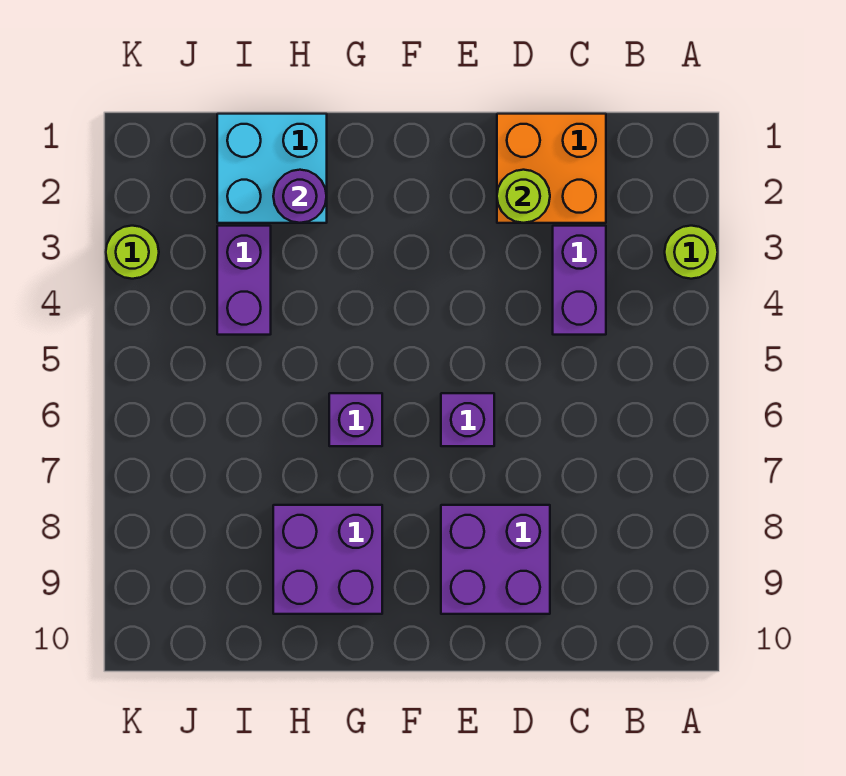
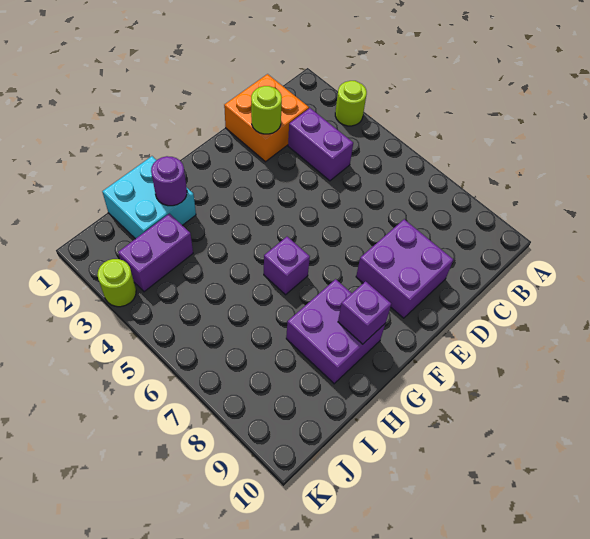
purple 1x1 brick [441,393,494,446] -> purple 1x1 brick moved to [338,281,391,344]
purple 1x2 brick [217,226,271,335] -> purple 1x2 brick turned to [118,214,193,292]

